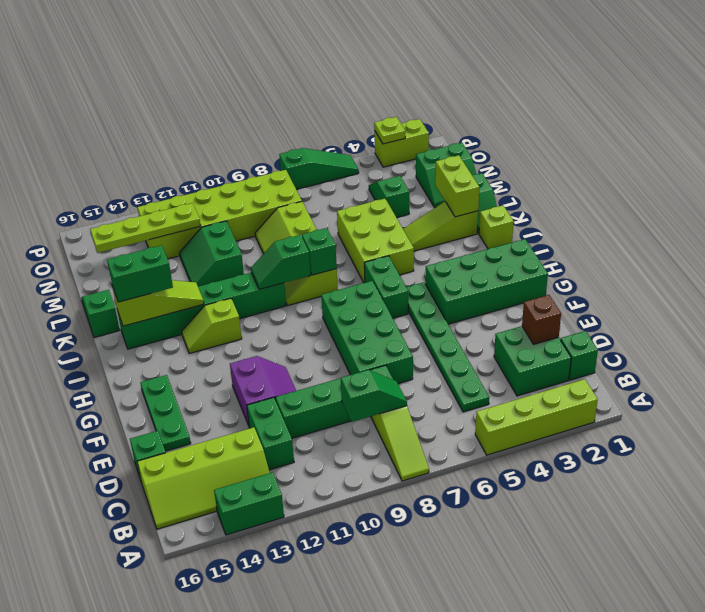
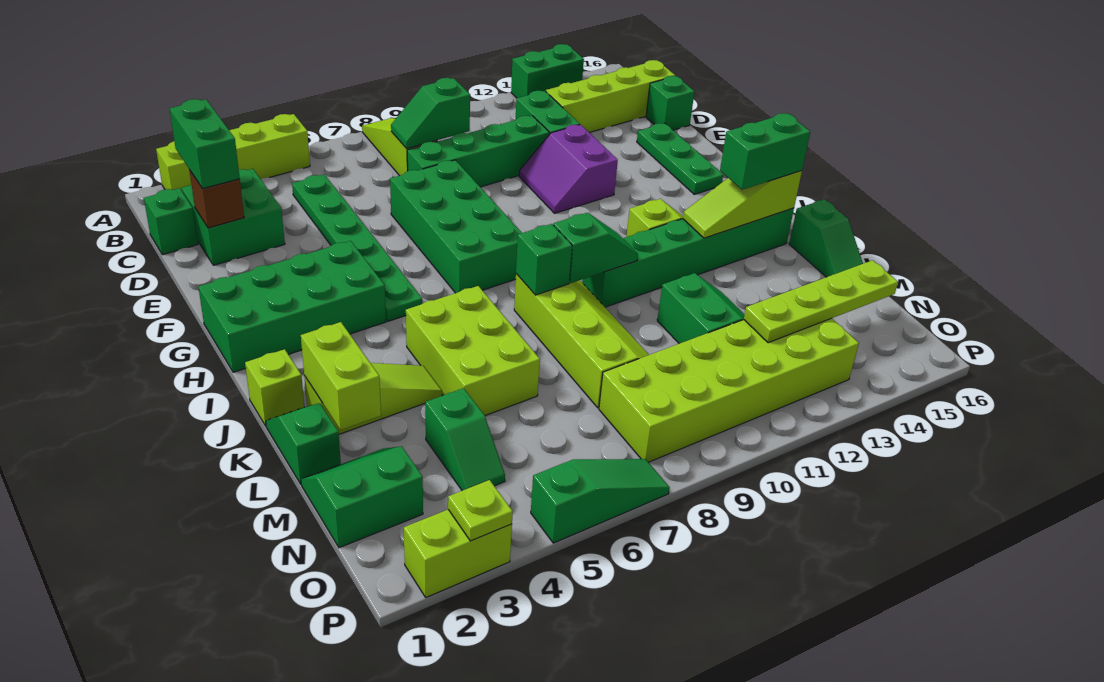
green 1x2 brick [364,256,408,318] -> green 1x2 brick moved to [170,99,240,189]
green 1x3 slope [279,148,359,189] -> green 1x3 slope turned to [531,459,670,543]

